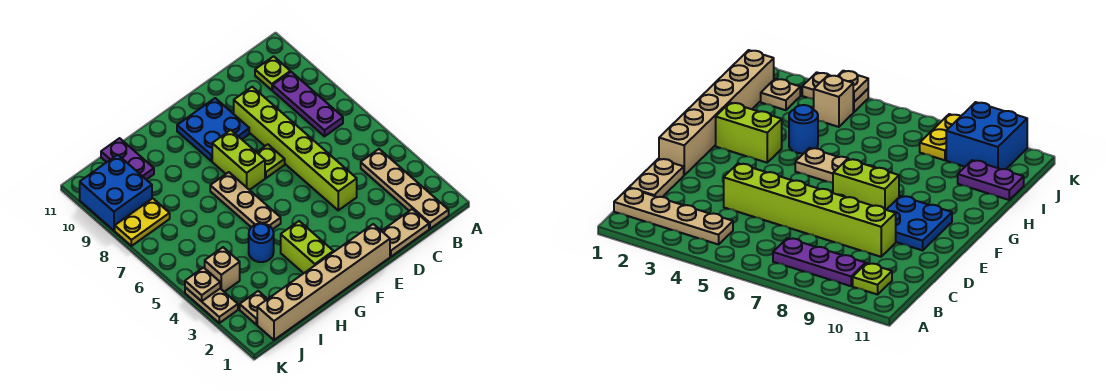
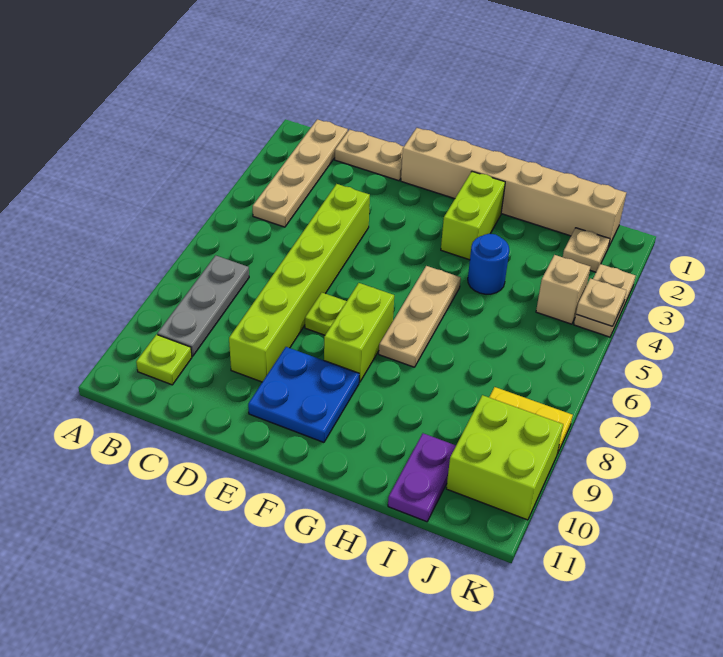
purple 1x3 plate [273,72,343,136] -> grey 1x3 plate [157,255,249,356]
blue 2x2 brick [80,155,152,230] -> lime 2x2 brick [446,395,563,520]

